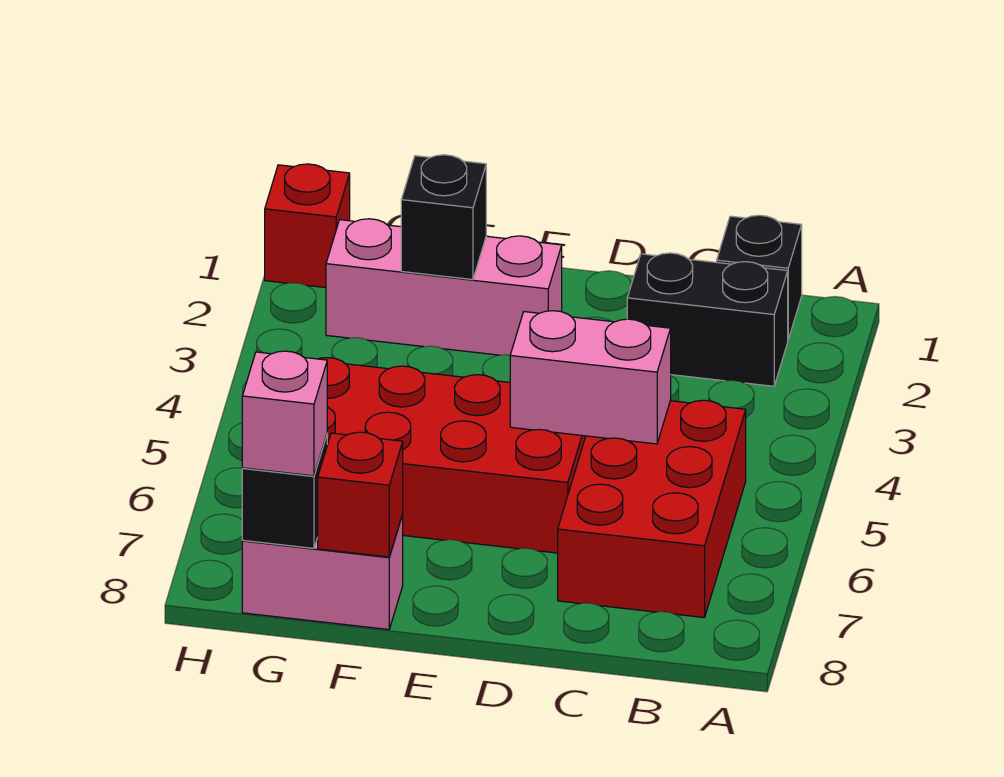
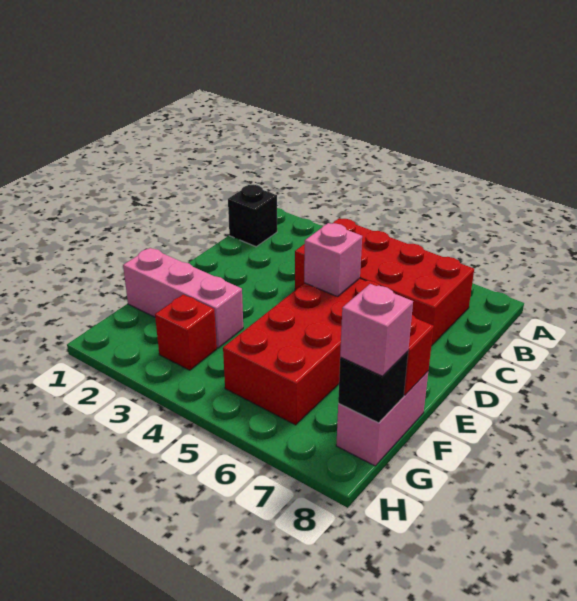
black 1x2 brick [627,253,788,386] -> none
red 2x3 brick [558,400,746,617] -> red 2x4 brick [295,218,474,346]
pink 1x2 brick [510,311,671,444] -> pink 1x1 brick [304,223,362,297]
pink 1x3 brick [326,219,562,355] -> pink 1x3 brick turned to [123,248,243,348]
black 1x1 brick [401,155,486,280] -> none
red 1x1 brick [265,164,350,288] -> red 1x1 brick moved to [155,295,217,370]

